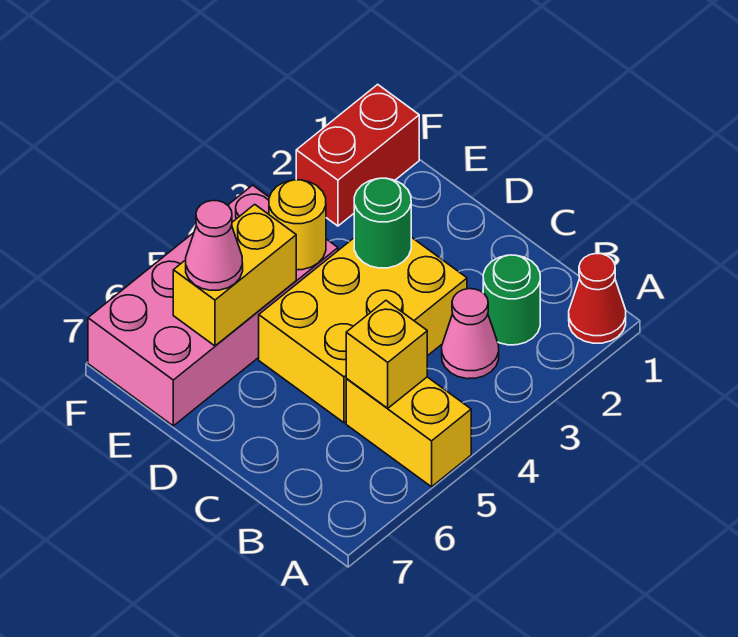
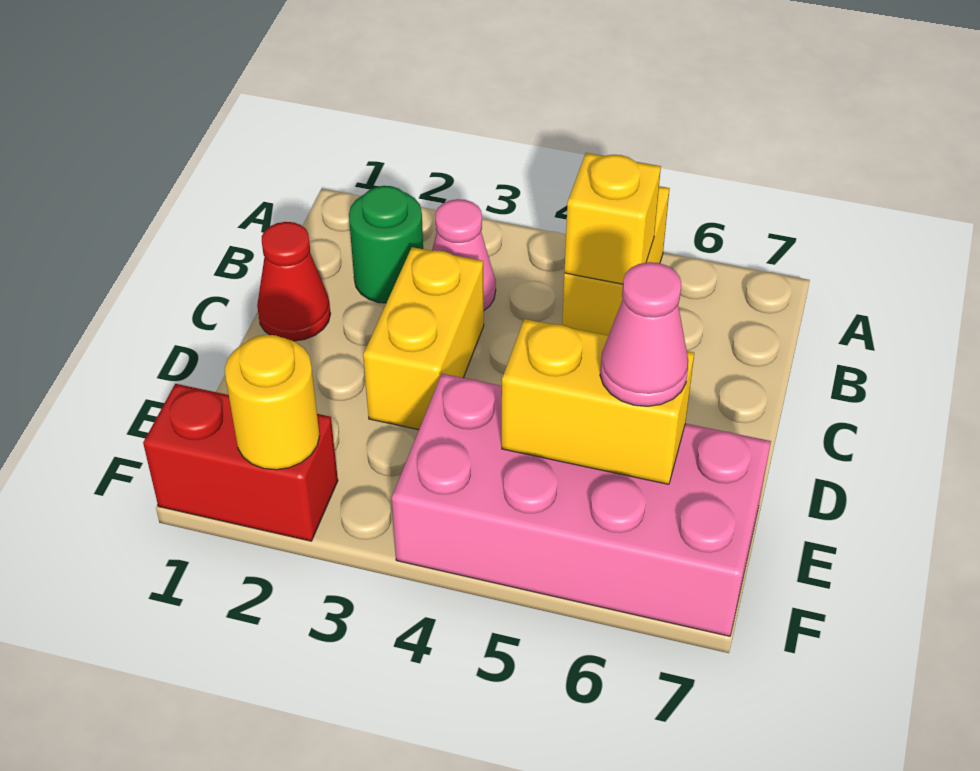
red 1x1 cone [569,254,626,343] -> red 1x1 cone moved to [257,222,331,341]
yellow 2x3 brick [259,237,467,423] -> yellow 1x2 brick [363,247,484,430]
green 1x1 round brick [354,178,411,268] -> none
yellow 1x1 round brick [269,180,326,270] -> yellow 1x1 round brick moved to [225,335,320,470]

